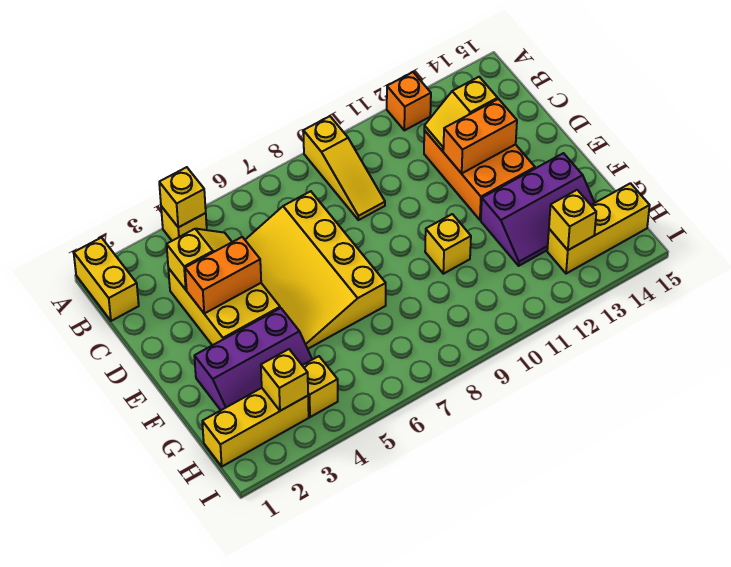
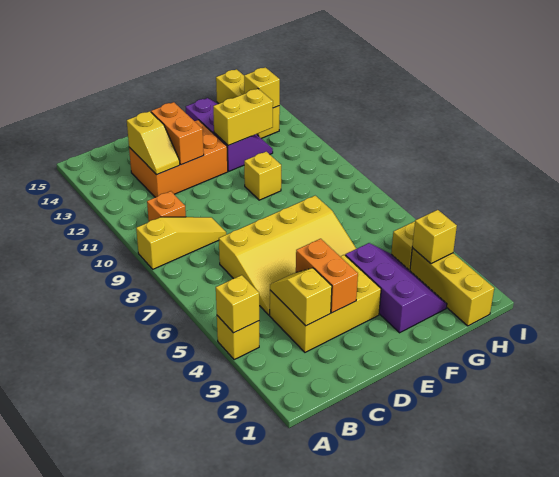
yellow 1x2 brick [74,238,139,321] -> yellow 1x2 brick moved to [213,89,273,145]
orange 1x1 brick [387,72,431,130] -> orange 1x1 brick moved to [147,191,186,221]

